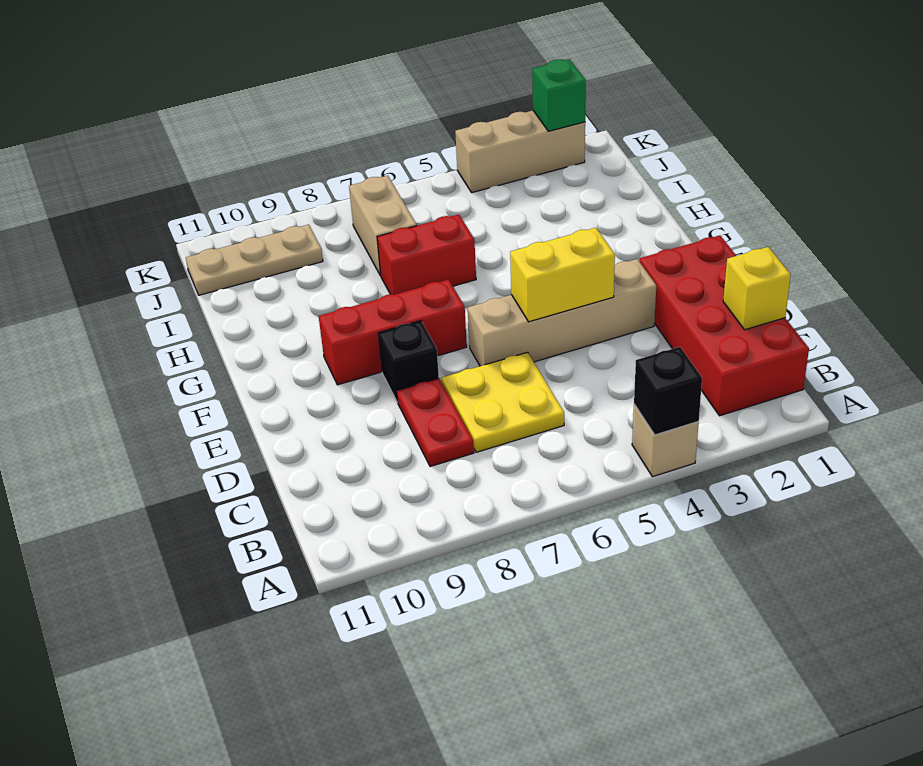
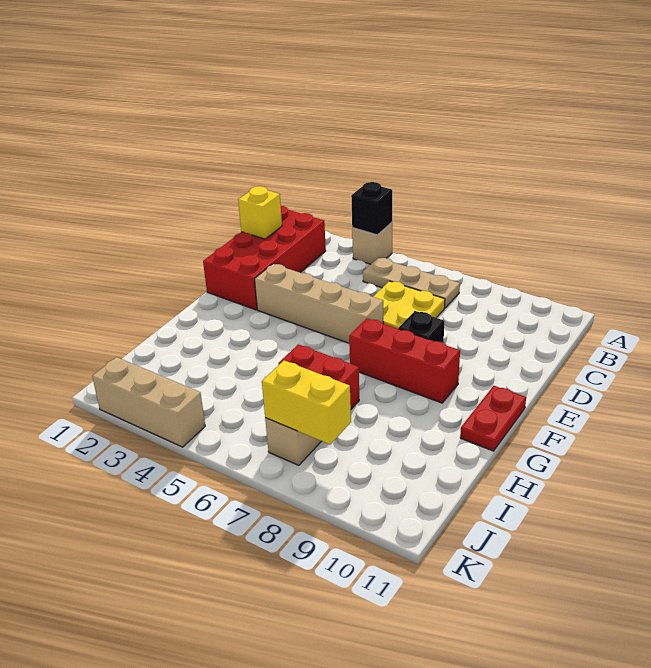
red 1x2 plate [397,378,474,467] -> red 1x2 plate moved to [460,386,526,451]
yellow 1x2 brick [510,228,615,322] -> yellow 1x2 brick moved to [262,360,351,444]
tan 1x3 plate [186,225,323,295] -> tan 1x3 plate moved to [363,258,460,308]
green 1x1 brick [532,59,586,131] -> none

